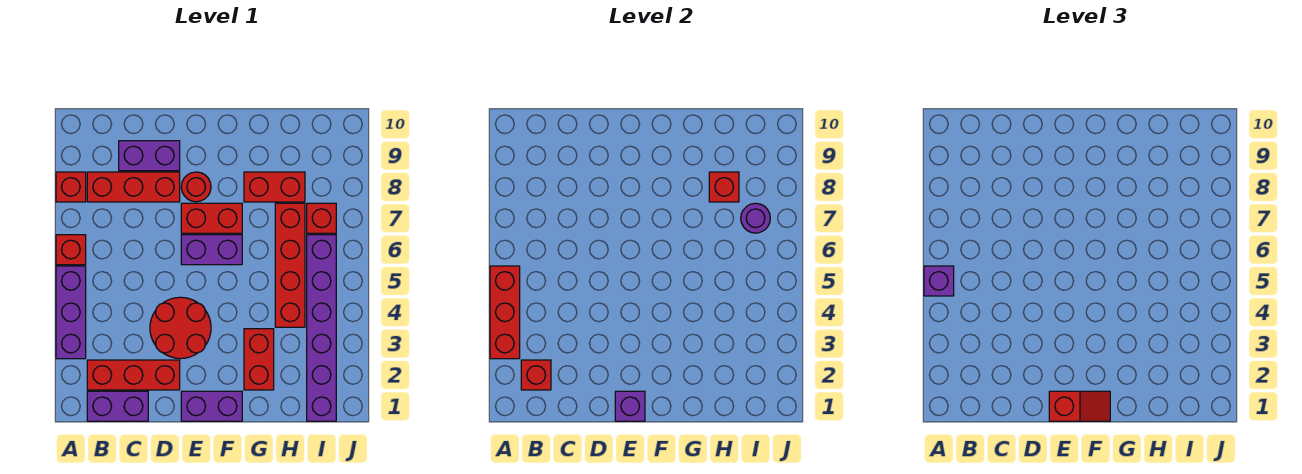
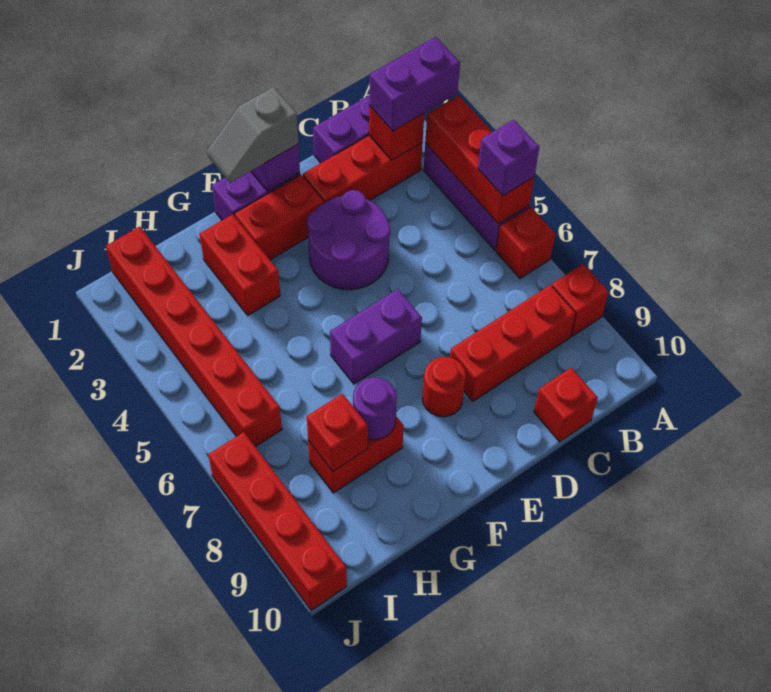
purple 1x2 brick [119,141,180,171] -> purple 1x2 brick moved to [369,37,460,131]
red 2x2 round brick [150,297,211,359] -> purple 2x2 round brick [307,190,390,290]
red 1x2 slope [1049,391,1110,421] -> grey 1x2 slope [207,87,298,183]
red 1x2 brick [181,203,242,233] -> red 1x2 brick moved to [235,175,323,260]
red 1x4 brick [275,203,305,327] -> red 1x4 brick moved to [208,432,347,610]
purple 1x6 brick [307,235,336,421] -> red 1x6 brick [106,227,282,447]
red 1x1 brick [307,203,336,233] -> red 1x1 brick moved to [534,368,598,442]
purple 1x1 round brick [741,203,770,233] -> purple 1x1 round brick moved to [353,377,397,440]

